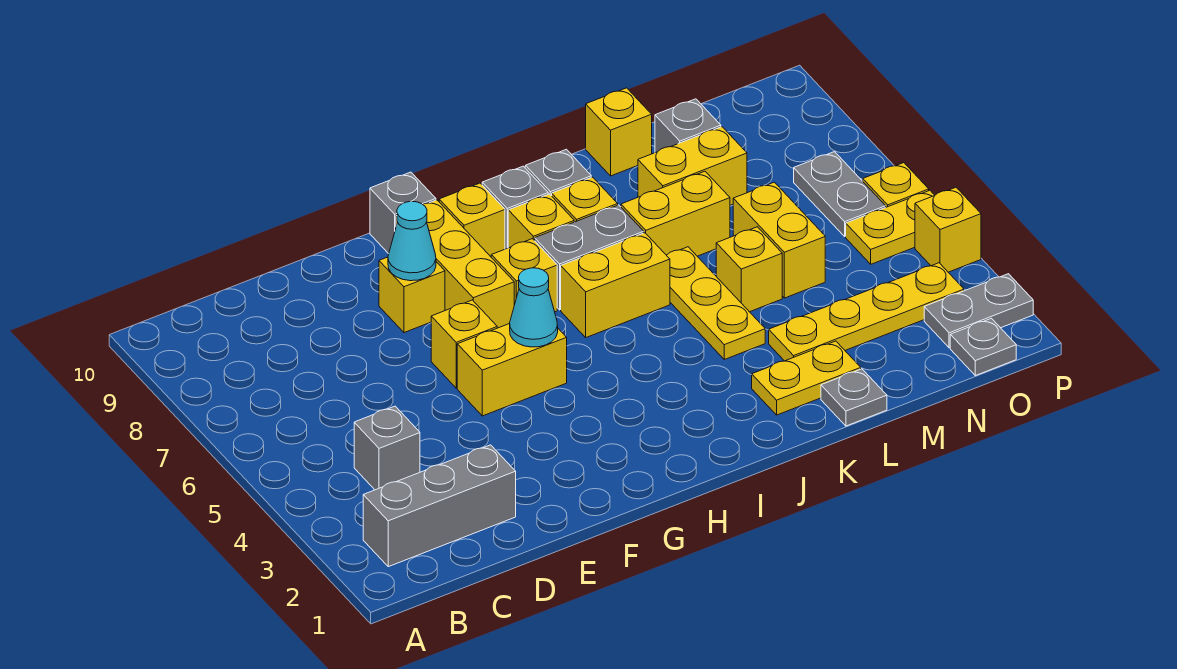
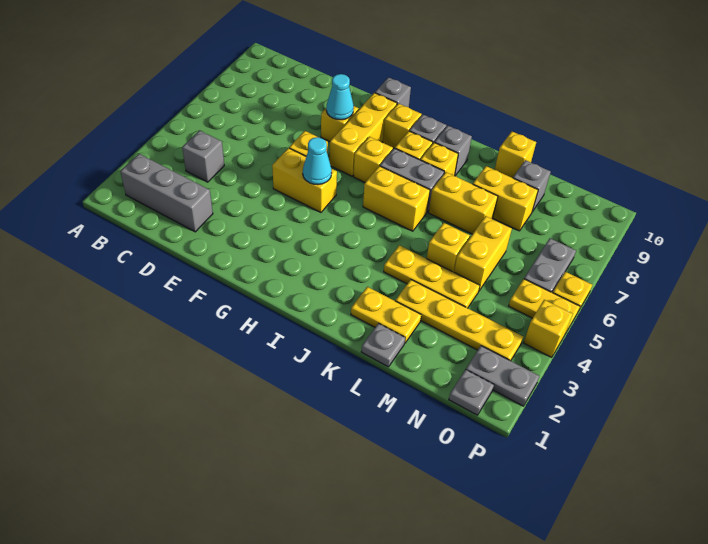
yellow 1x3 plate [667,247,765,359] -> yellow 1x3 plate turned to [384,245,480,308]

